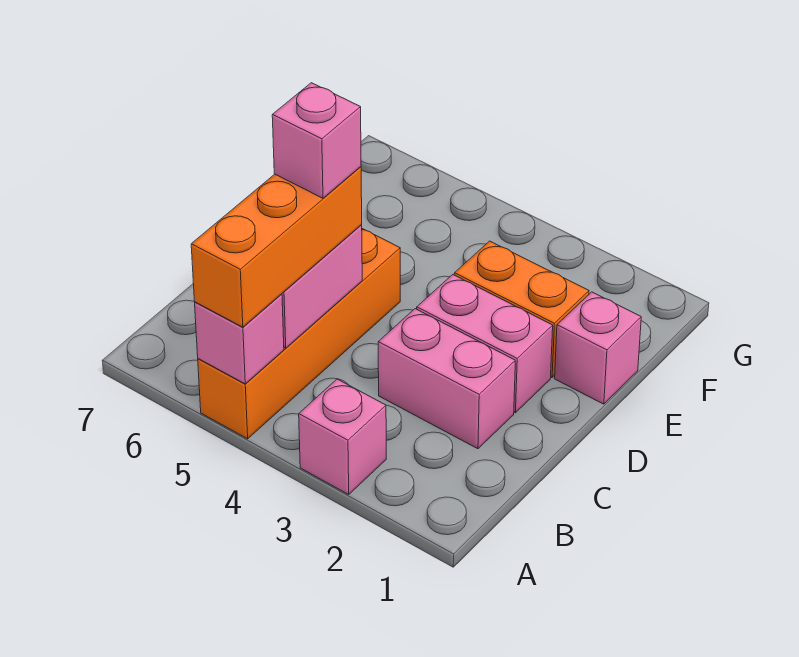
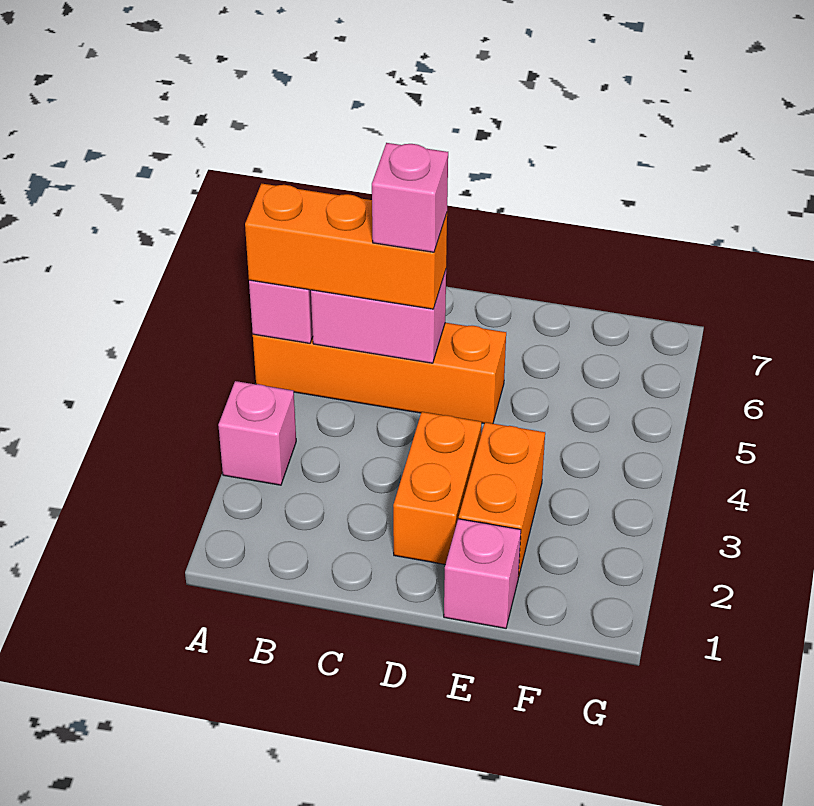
pink 1x2 brick [378,309,515,449] -> none
pink 1x2 brick [417,275,553,413] -> orange 1x2 brick [393,412,482,565]

